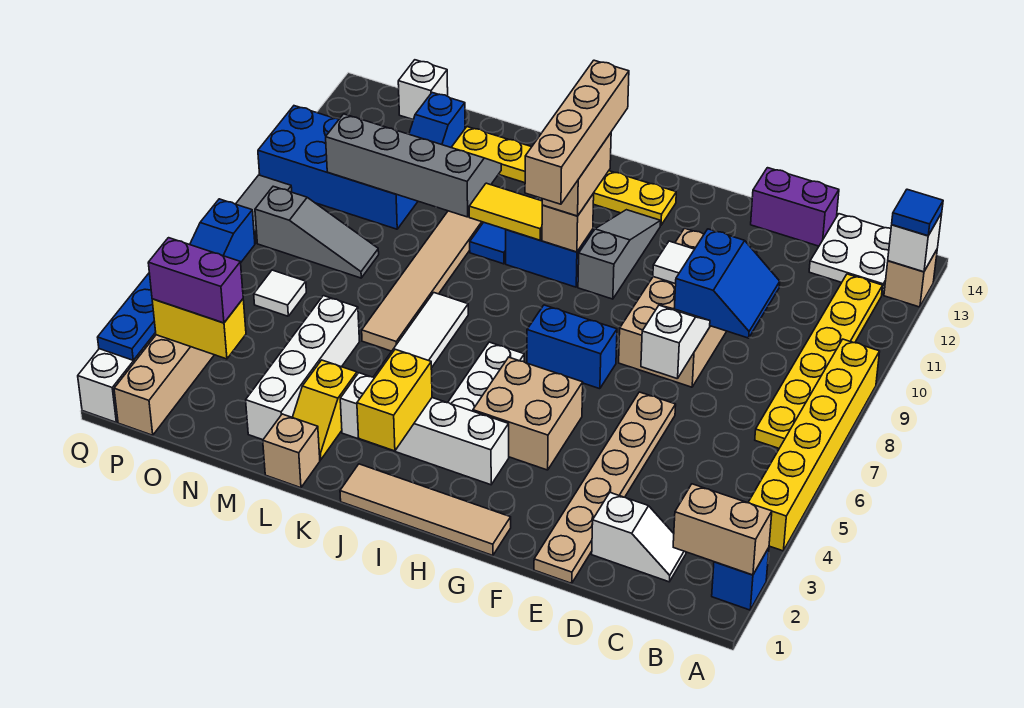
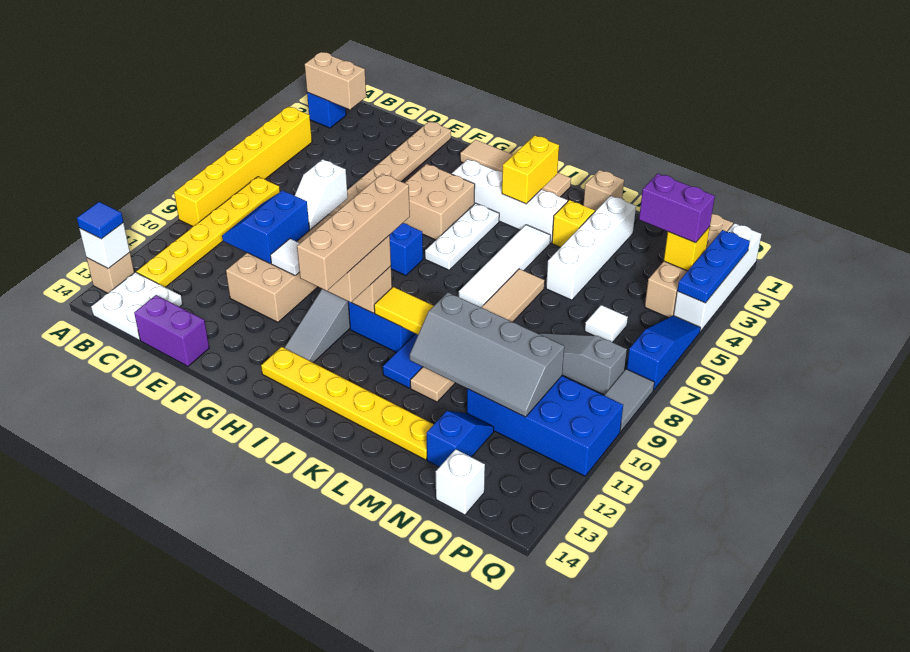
white 1x2 slope [592,492,686,582] -> none
yellow 1x2 brick [152,299,246,359] -> yellow 1x1 brick [664,227,710,271]

